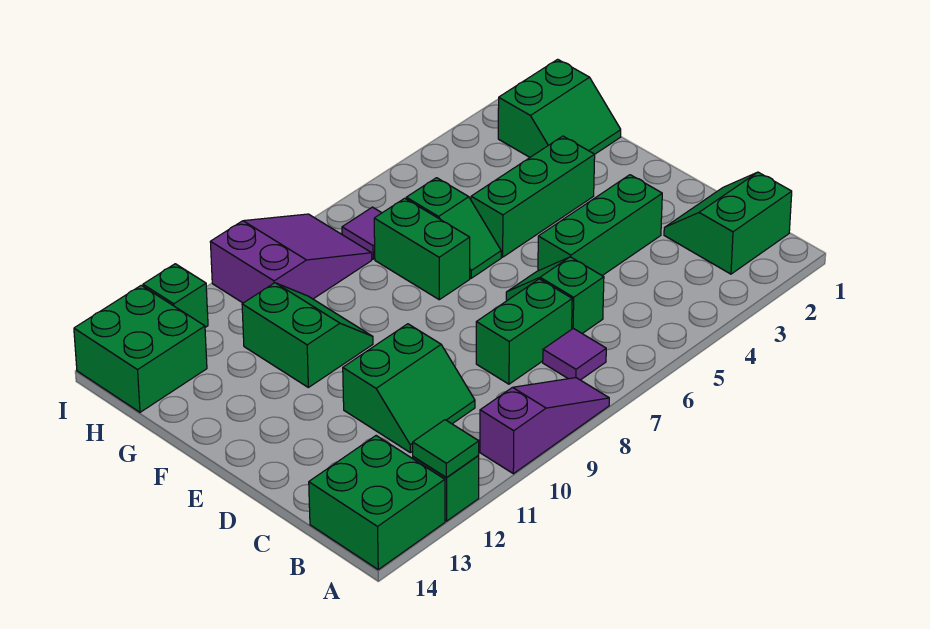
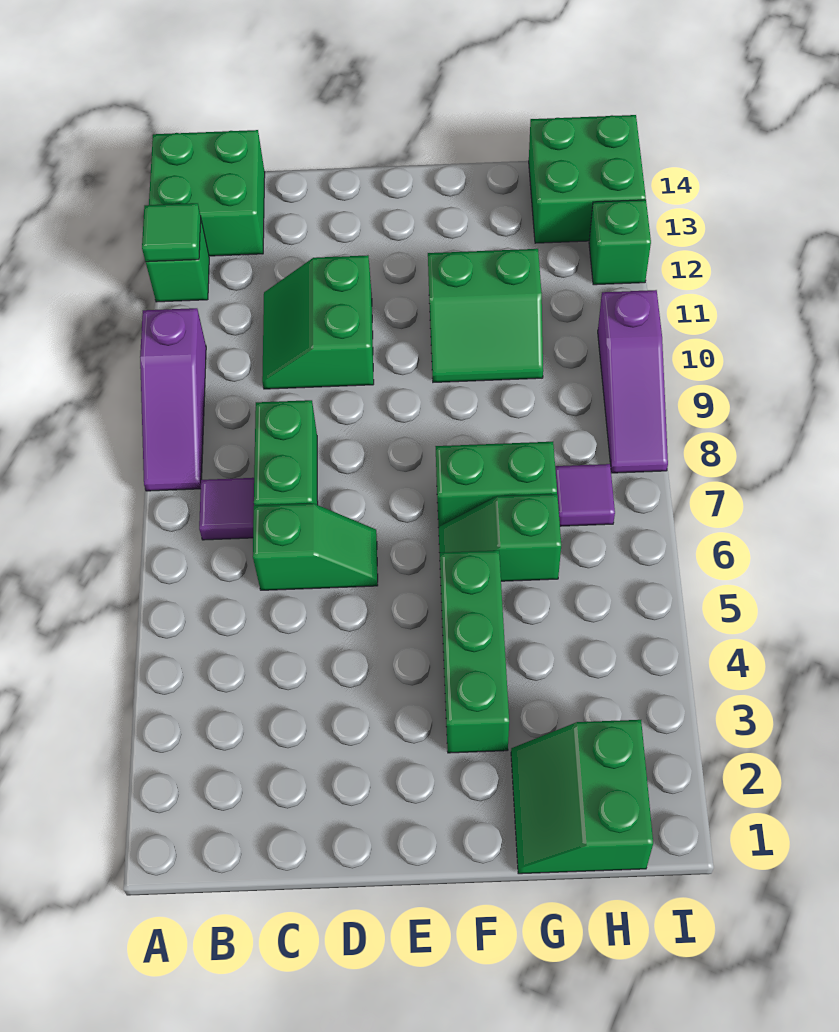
green 2x2 slope [664,172,792,274] -> none
green 1x3 brick [538,175,662,276] -> none
purple 2x3 slope [210,214,372,303] -> purple 1x3 slope [598,290,668,473]

